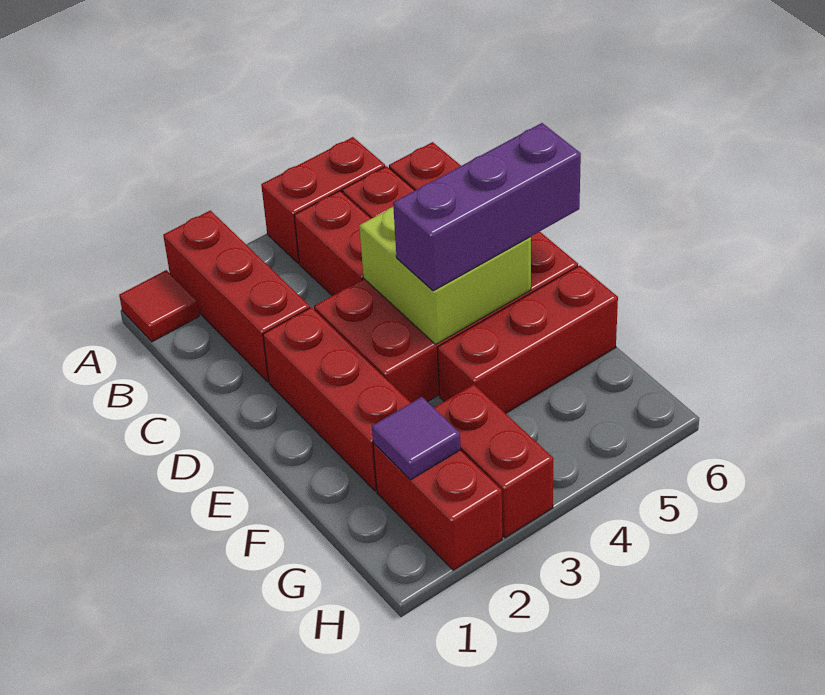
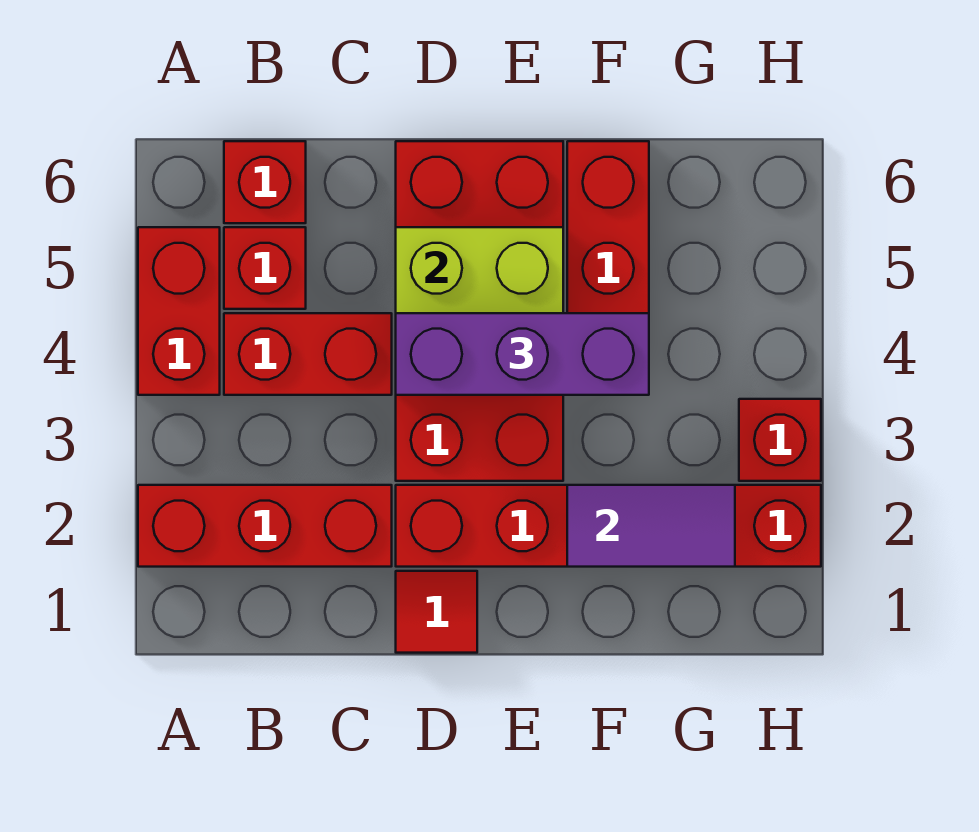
red 1x1 tile [119,270,199,342] -> red 1x1 tile moved to [396,571,477,653]
purple 1x3 brick [393,123,581,291] -> purple 1x3 brick turned to [396,313,649,395]
purple 1x1 tile [372,397,461,480] -> purple 1x2 tile [567,485,735,567]
red 1x2 brick [434,384,554,538] -> red 1x1 brick [739,399,821,481]

